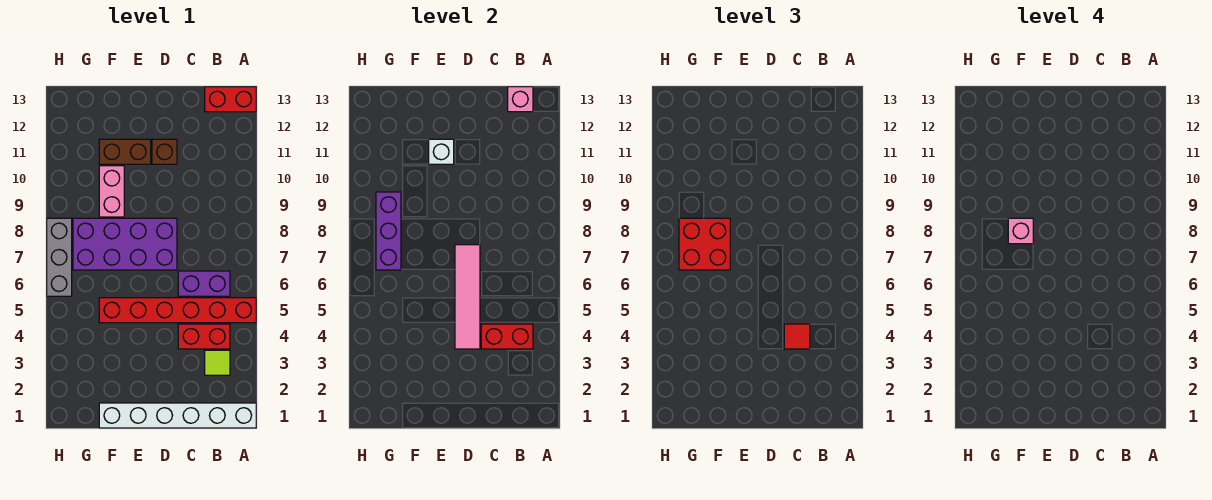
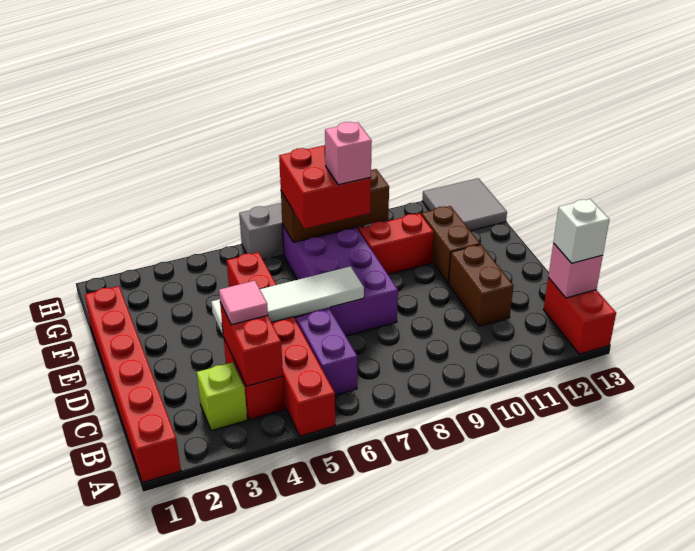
white 1x6 brick [99,403,256,428] -> red 1x6 brick [85,286,181,482]
lime 1x1 tile [205,350,230,375] -> lime 1x1 brick [197,362,247,431]
red 1x1 tile [784,324,810,349] -> pink 1x1 tile [219,281,268,325]
pink 1x4 tile [455,245,480,349] -> white 1x4 tile [211,266,364,334]
brown 1x1 brick [152,139,177,164] -> brown 1x2 brick [449,244,513,326]
white 1x1 brick [429,139,454,164] -> white 1x1 brick moved to [553,199,610,263]
pink 1x2 brick [99,166,124,217] -> red 1x2 brick [359,213,434,275]
purple 1x3 brick [376,192,401,270] -> brown 1x3 brick [281,169,389,242]
none -> grey 2x2 tile [422,178,507,231]

